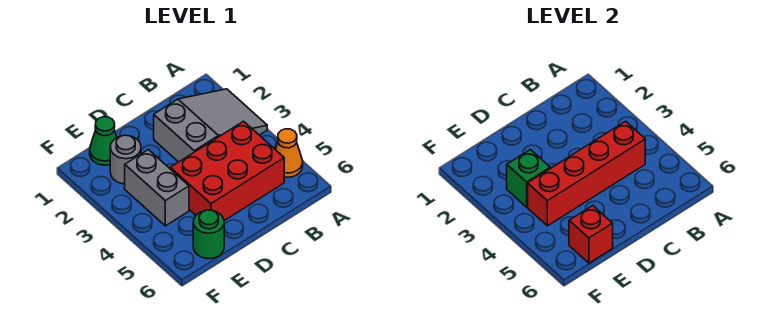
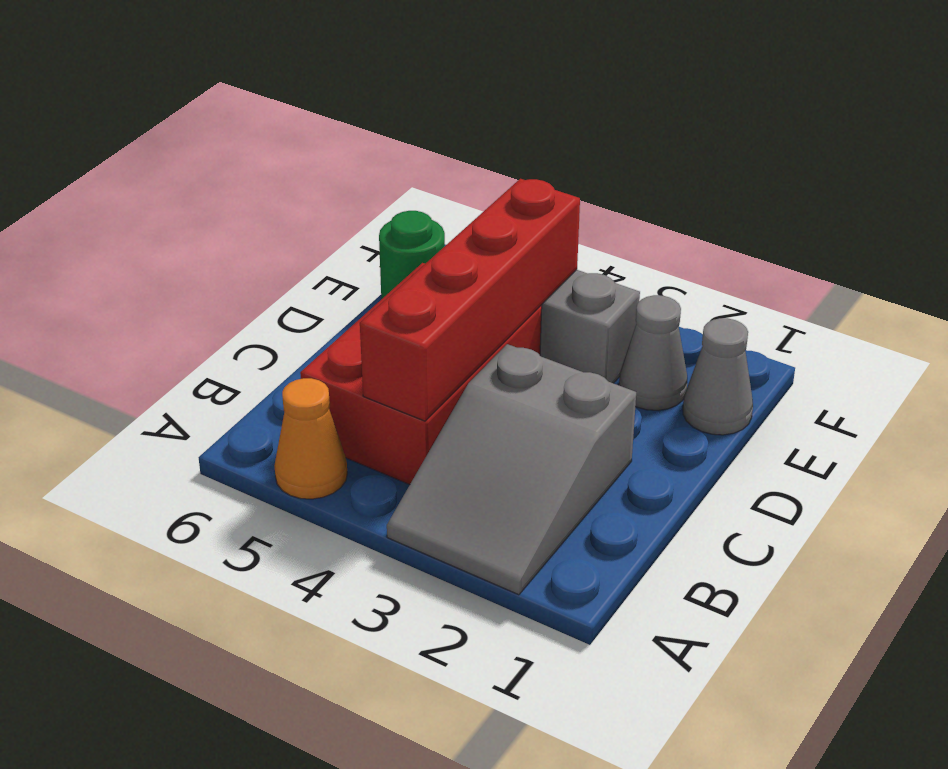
green 1x1 cone [90,117,117,165] -> grey 1x1 cone [683,318,753,435]
grey 1x1 round brick [110,135,141,184] -> grey 1x1 cone [619,295,687,410]
green 1x1 brick [507,150,550,207] -> none
red 1x1 brick [569,206,613,263] -> none

